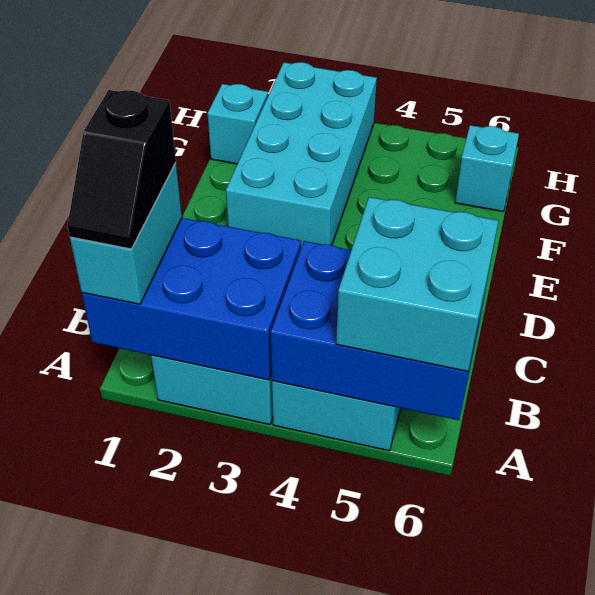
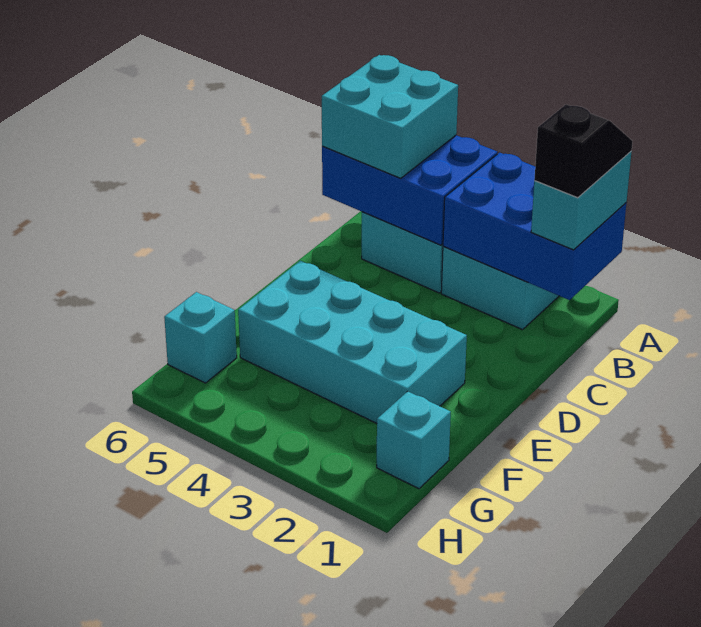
cyan 2x4 brick [226,62,377,247] -> cyan 2x4 brick turned to [238,261,467,423]

